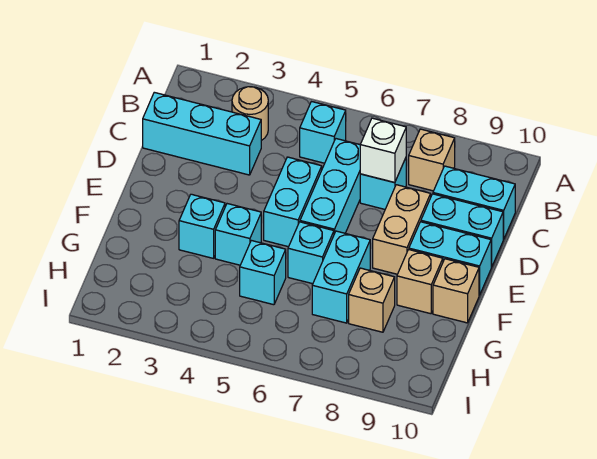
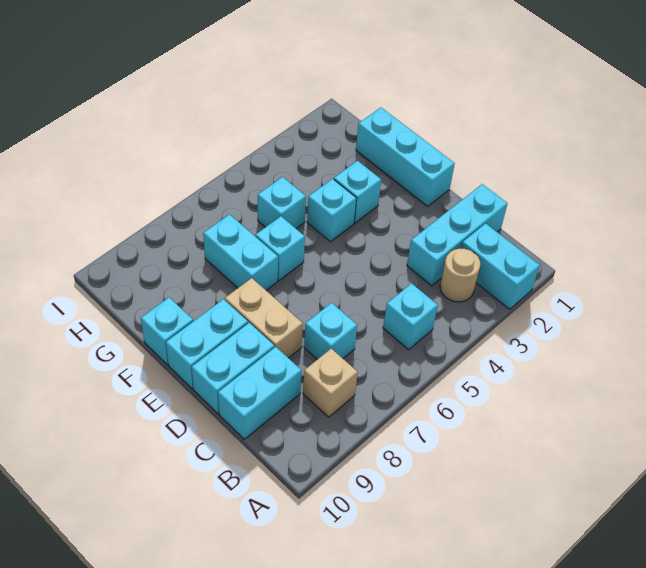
cyan 1x3 brick [300,139,360,234] -> cyan 1x3 brick moved to [356,108,455,206]
white 1x1 brick [360,118,406,183] -> none
cyan 1x2 brick [264,157,322,247] -> cyan 1x2 brick moved to [461,223,540,309]
tan 1x1 brick [397,250,443,314] -> none
tan 1x1 brick [433,259,479,323] -> cyan 1x1 brick [141,298,193,365]
tan 1x1 brick [349,268,395,332] -> none

